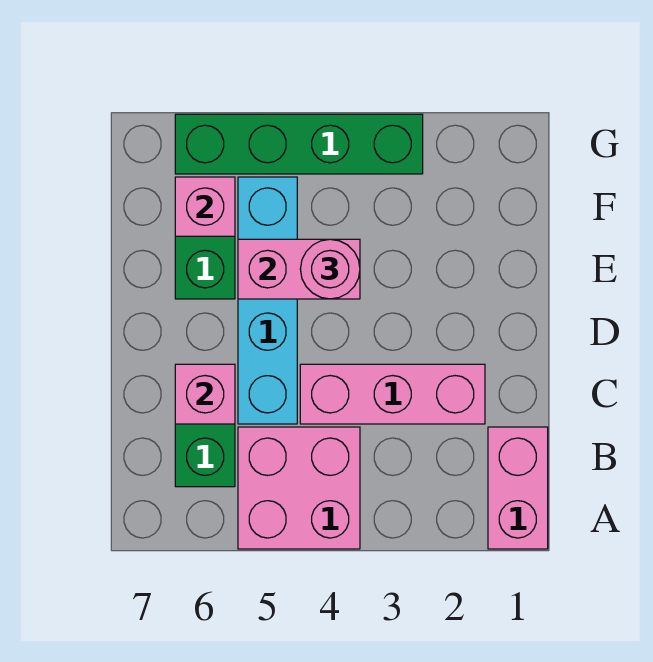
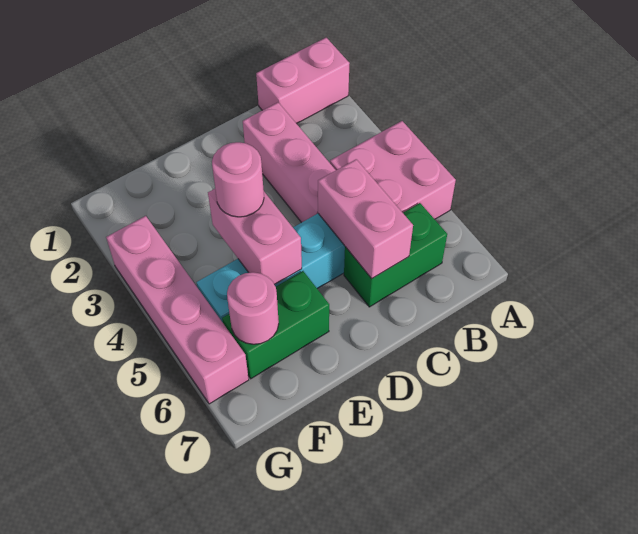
pink 1x1 brick [175,364,235,424] -> pink 1x2 brick [318,159,413,279]
pink 1x1 brick [175,177,235,236] -> pink 1x1 round brick [227,272,279,344]
green 1x4 brick [175,114,423,174] -> pink 1x4 brick [106,216,249,404]

